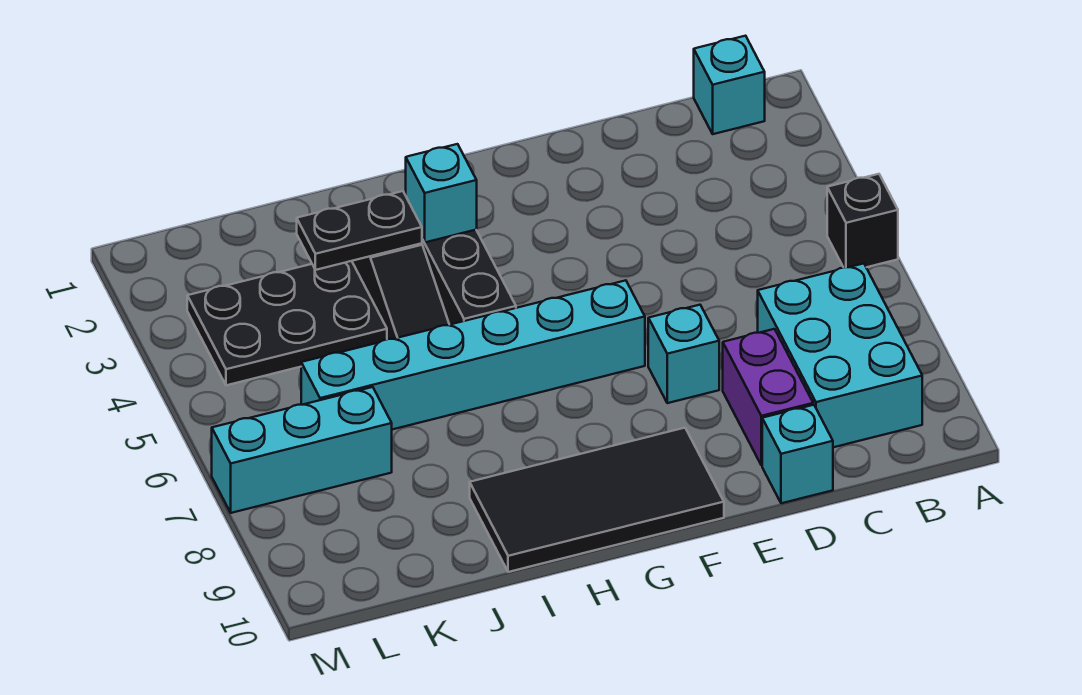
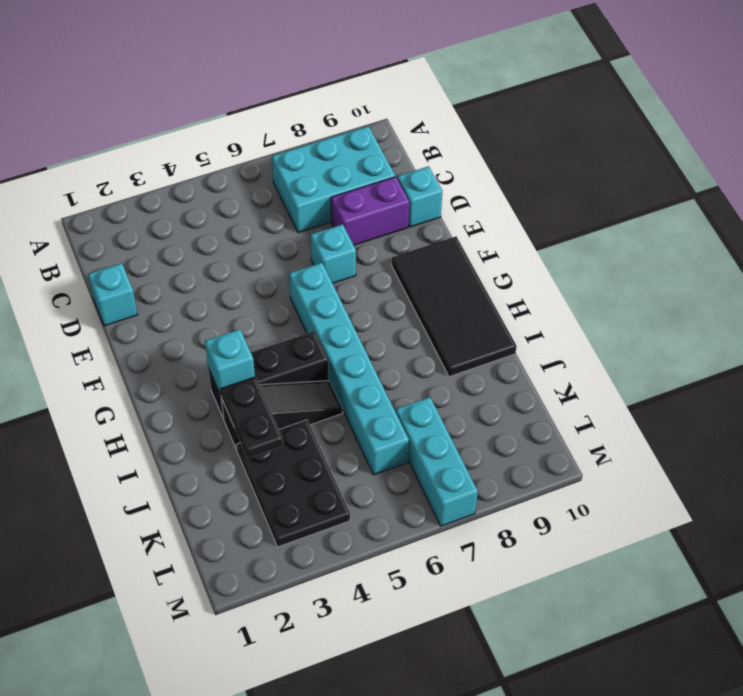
black 1x1 brick [827,174,898,267] -> none
cyan 1x1 brick [694,36,765,134] -> cyan 1x1 brick moved to [88,263,138,326]

